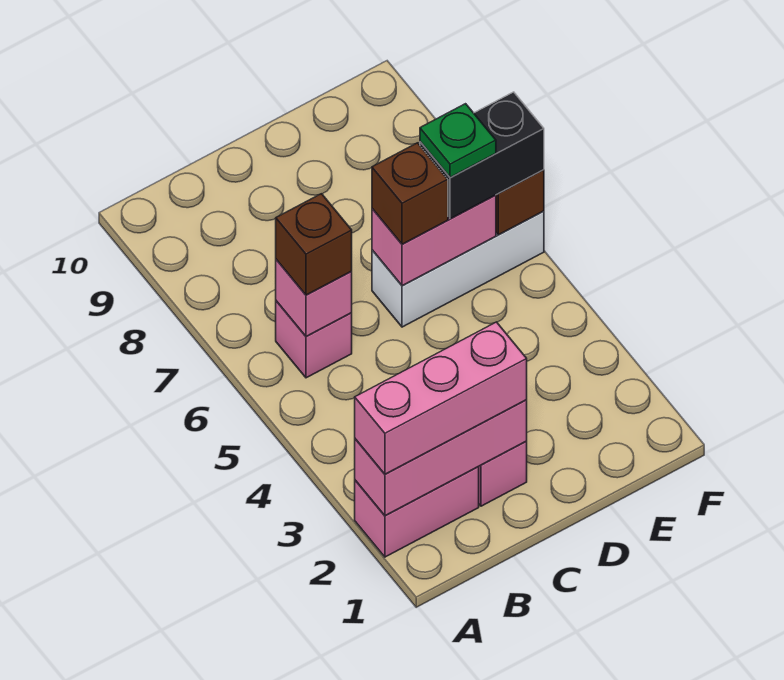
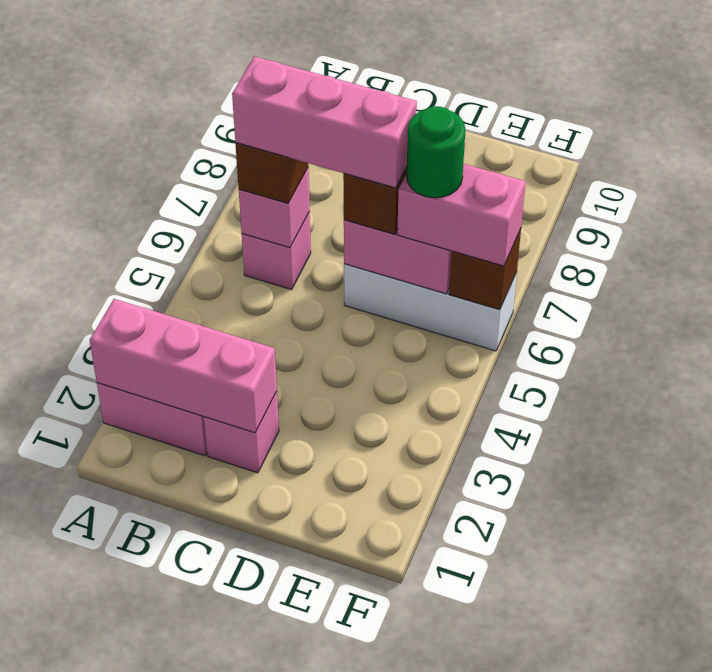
pink 1x3 brick [355,322,527,474] -> pink 1x3 brick moved to [232,56,417,188]
black 1x2 brick [420,92,544,219] -> pink 1x2 brick [397,164,526,266]
green 1x1 plate [420,104,496,177] -> green 1x1 round brick [406,106,465,198]

